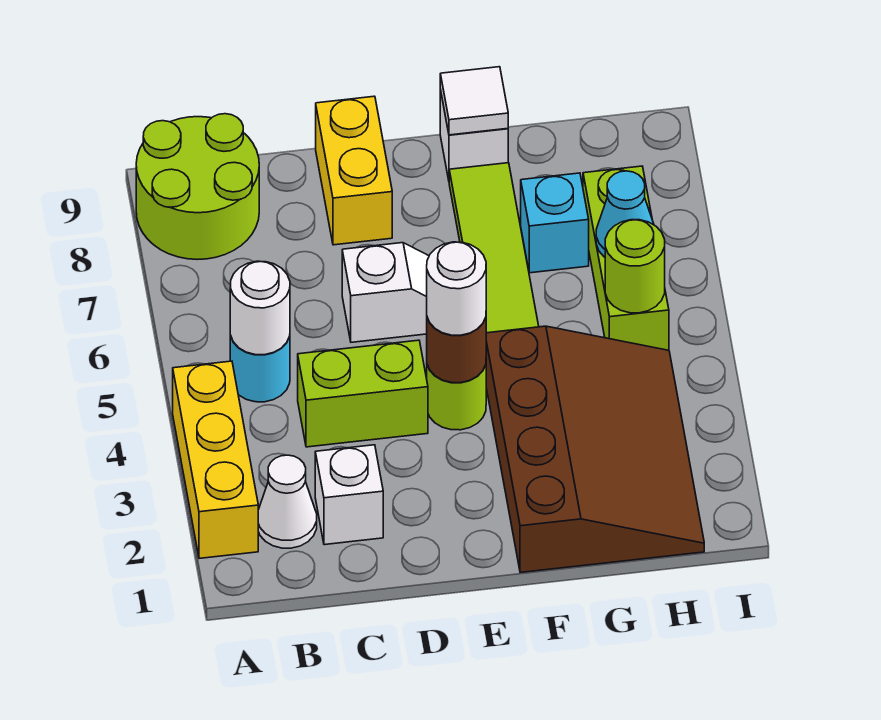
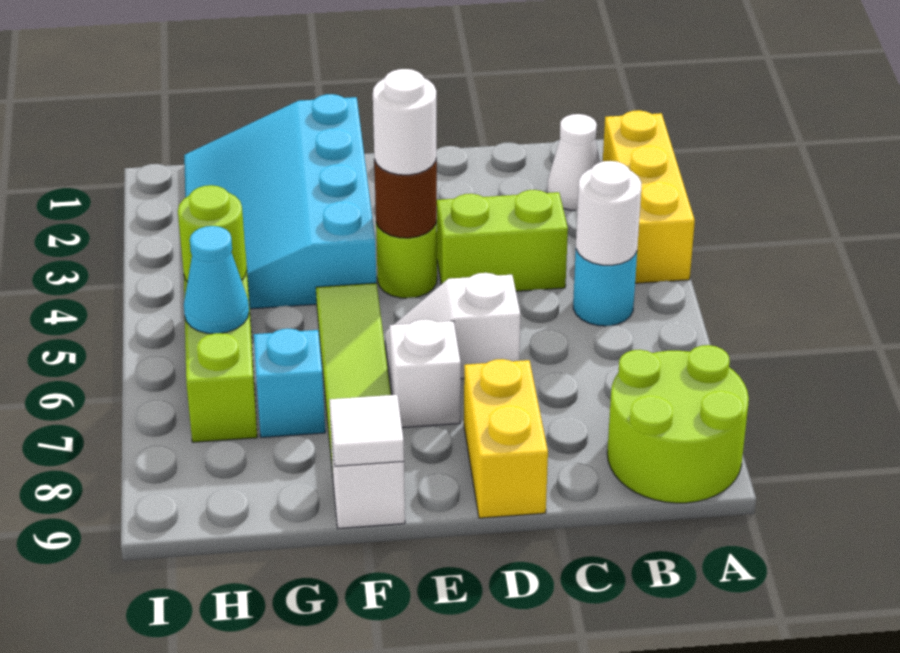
white 1x1 brick [315,445,383,545] -> white 1x1 brick moved to [390,319,461,428]
brown 3x4 slope [486,326,704,573] -> cyan 3x4 slope [184,94,376,309]

